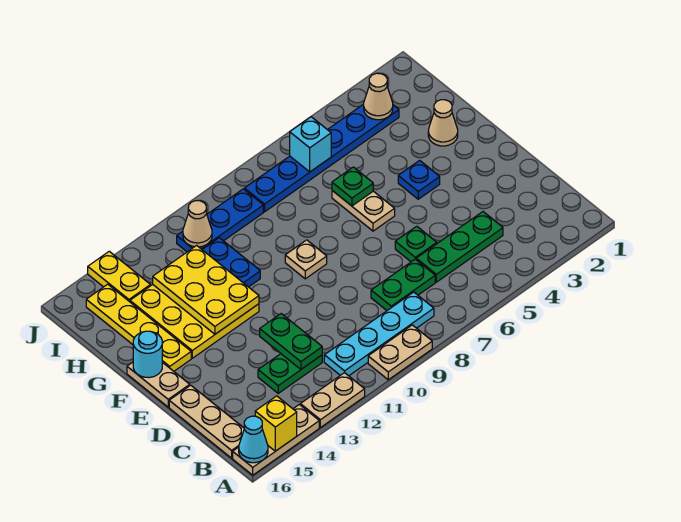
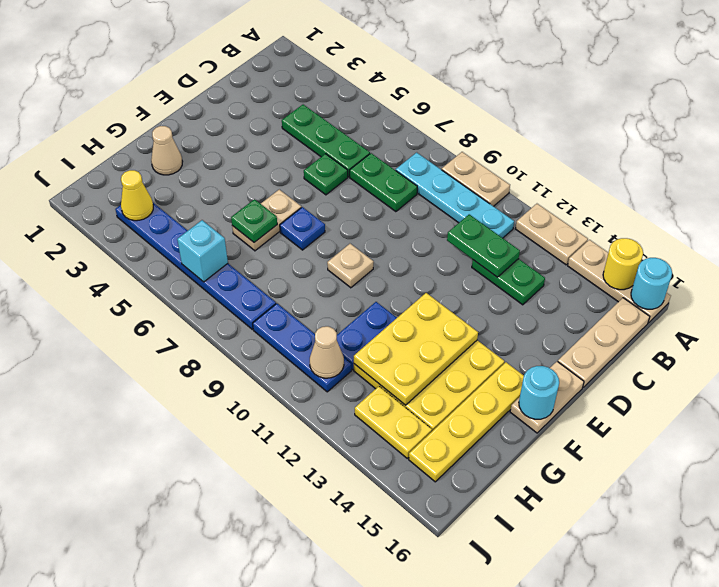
yellow 1x1 brick [255,396,297,451] -> yellow 1x1 round brick [603,238,643,290]
cyan 1x1 cone [239,416,268,463] -> cyan 1x1 round brick [631,258,672,309]
green 1x2 plate [260,314,322,369] -> green 1x2 plate turned to [447,214,520,277]
blue 1x1 plate [398,160,440,199] -> blue 1x1 plate moved to [280,207,325,250]
tan 1x1 cone [364,73,393,120] -> yellow 1x1 cone [121,170,153,221]
yellow 1x2 plate [88,251,150,302] -> yellow 1x2 plate turned to [355,386,432,458]

